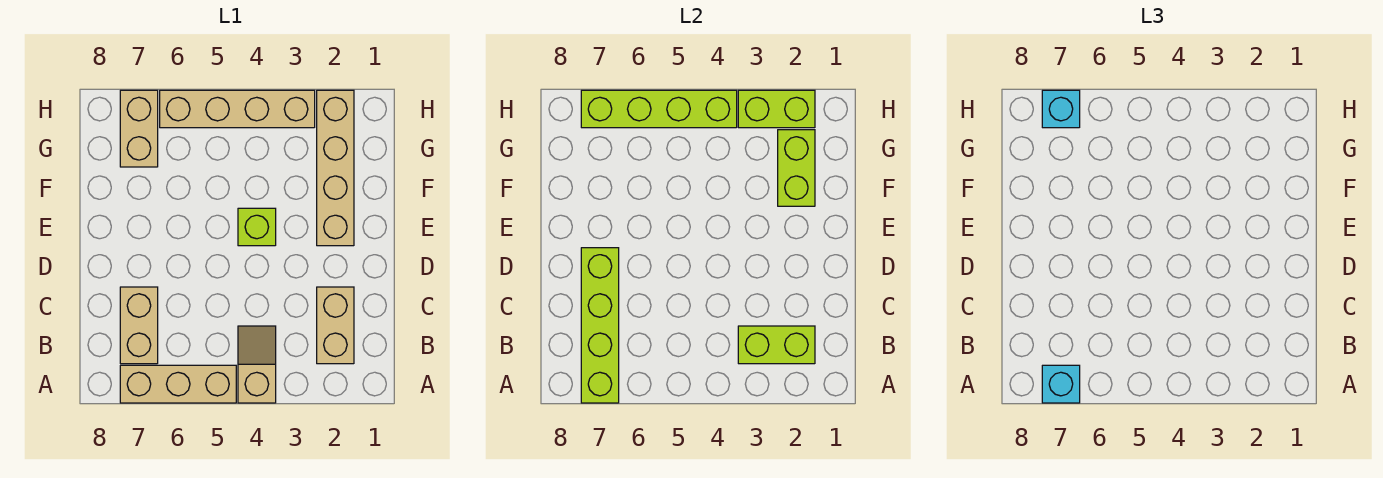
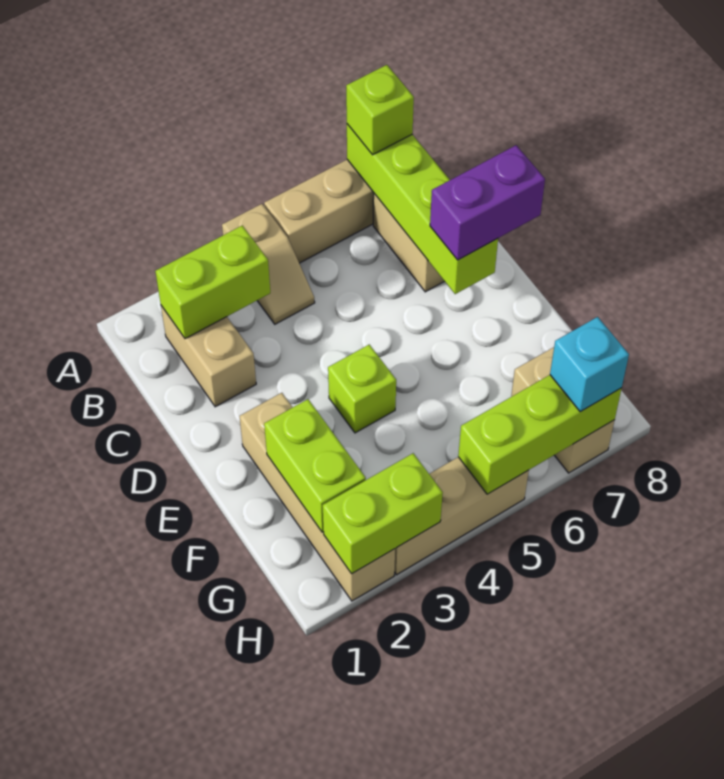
cyan 1x1 brick [1042,365,1080,403] -> lime 1x1 brick [346,65,414,155]
none -> purple 1x2 brick [430,145,545,260]
tan 1x4 brick [160,90,315,128] -> tan 1x3 brick [394,457,529,575]
lime 1x4 brick [581,90,737,128] -> lime 1x3 brick [458,375,622,494]

